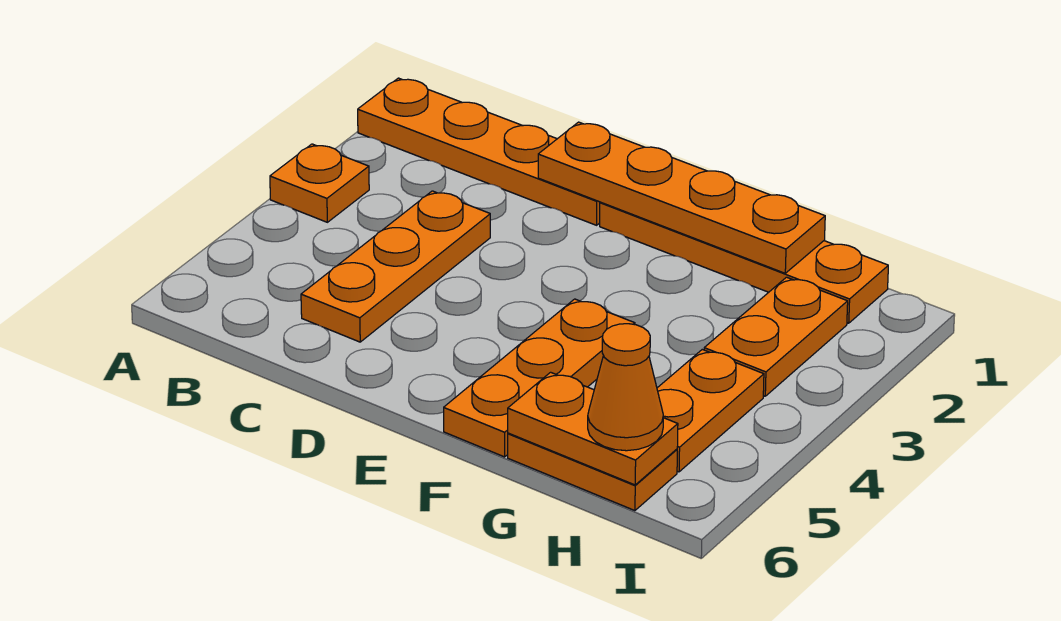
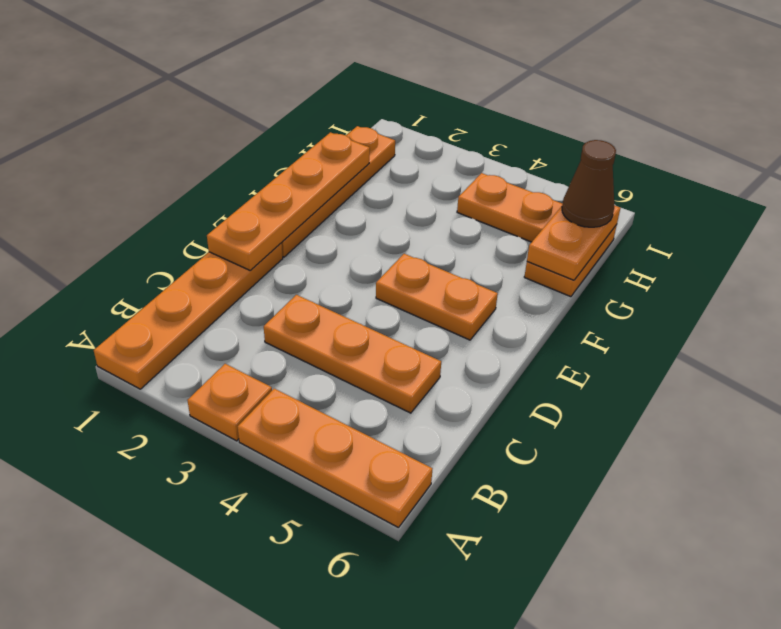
orange 1x3 plate [444,299,635,457] -> orange 1x3 plate moved to [238,389,432,528]
orange 1x2 plate [704,277,848,396] -> orange 1x2 plate moved to [376,254,498,340]
orange 1x1 cone [588,324,663,451] -> brown 1x1 cone [562,140,616,227]

